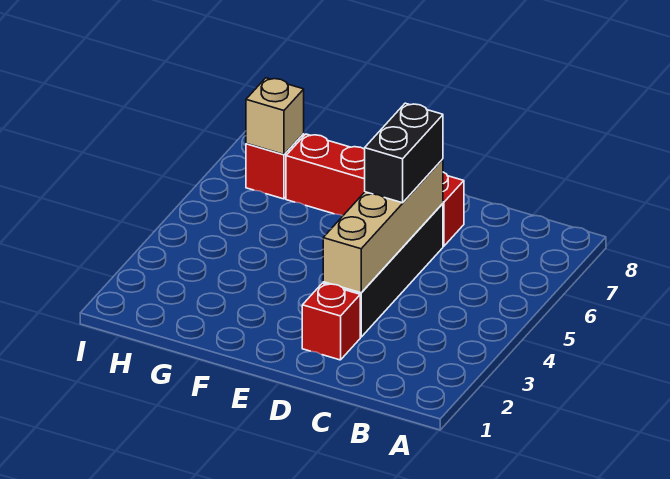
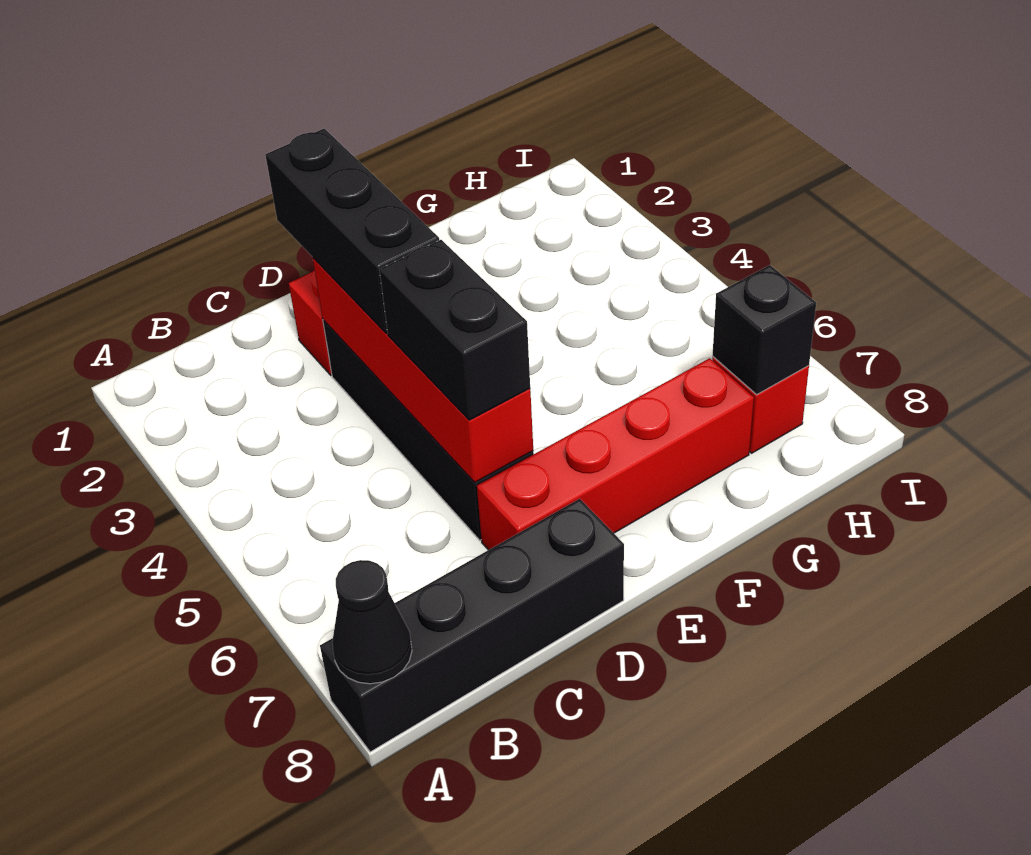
none -> black 1x4 brick [320,499,624,752]
none -> black 1x1 cone [332,560,412,684]
none -> black 1x3 brick [265,129,439,333]
tan 1x4 brick [323,159,443,293] -> red 1x4 brick [313,258,533,482]
tan 1x1 brick [246,78,304,154] -> black 1x1 brick [712,265,816,394]

